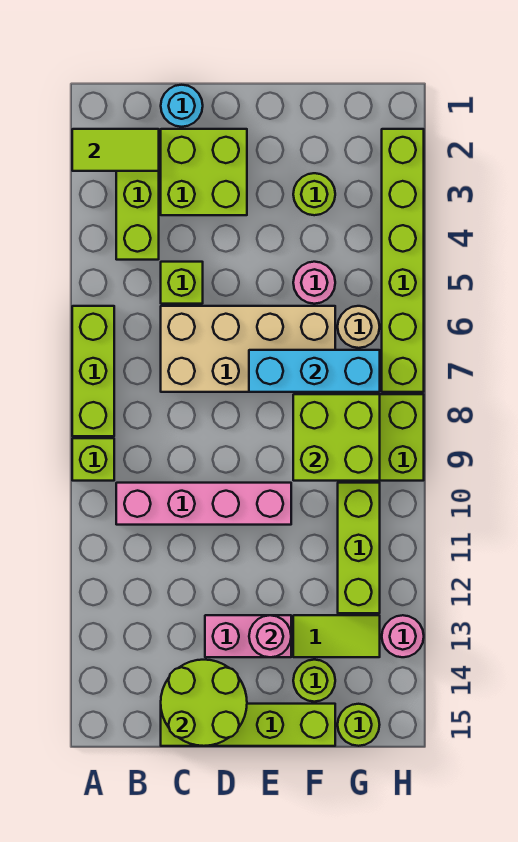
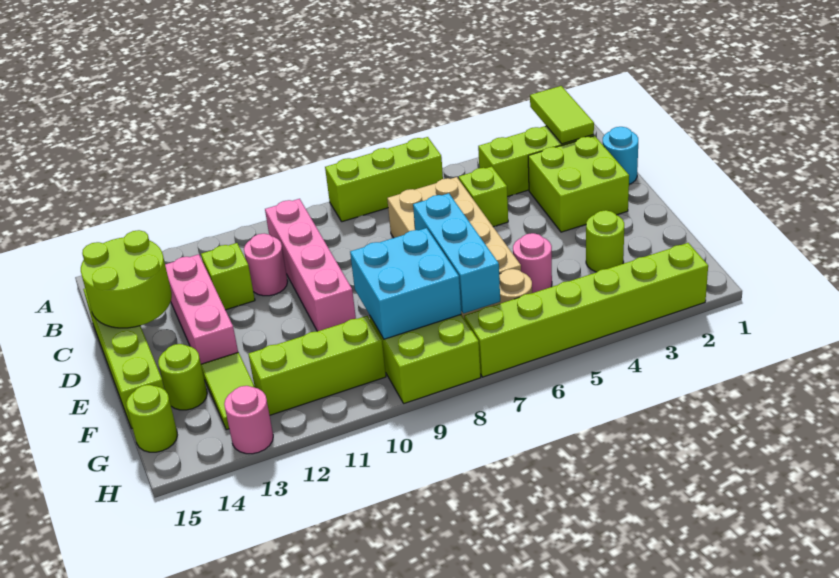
lime 1x1 brick [72,438,114,481] -> lime 1x1 brick moved to [201,243,255,310]
pink 1x2 brick [205,615,291,657] -> pink 1x3 brick [165,254,238,364]
pink 1x1 round brick [249,615,291,657] -> pink 1x1 round brick moved to [244,234,288,296]
lime 2x2 brick [293,394,380,481] -> cyan 2x2 brick [350,228,461,339]

